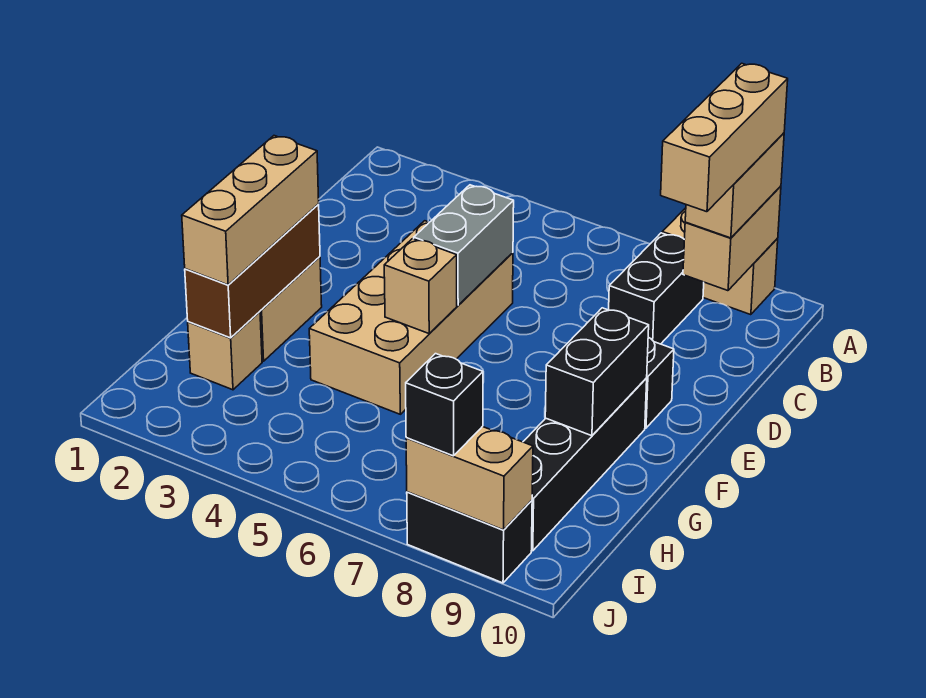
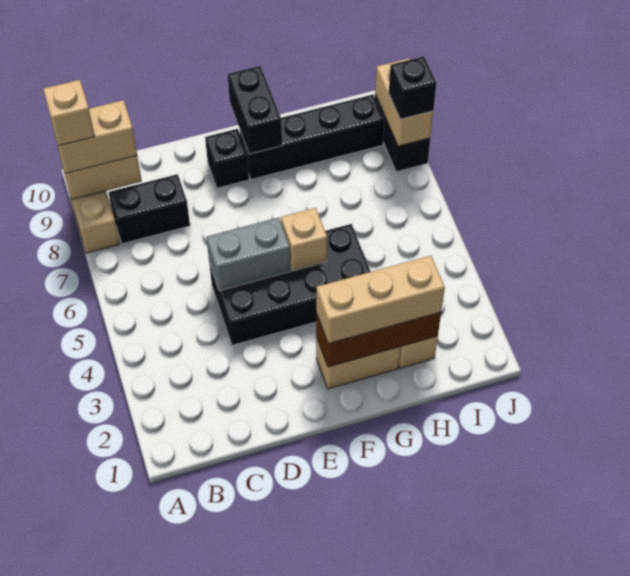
tan 1x3 brick [661,63,788,212] -> tan 1x1 brick [43,80,95,146]
tan 2x4 brick [309,221,513,414] -> black 2x4 brick [209,224,371,345]
black 1x2 brick [545,308,649,436] -> black 1x2 brick turned to [228,66,282,154]

